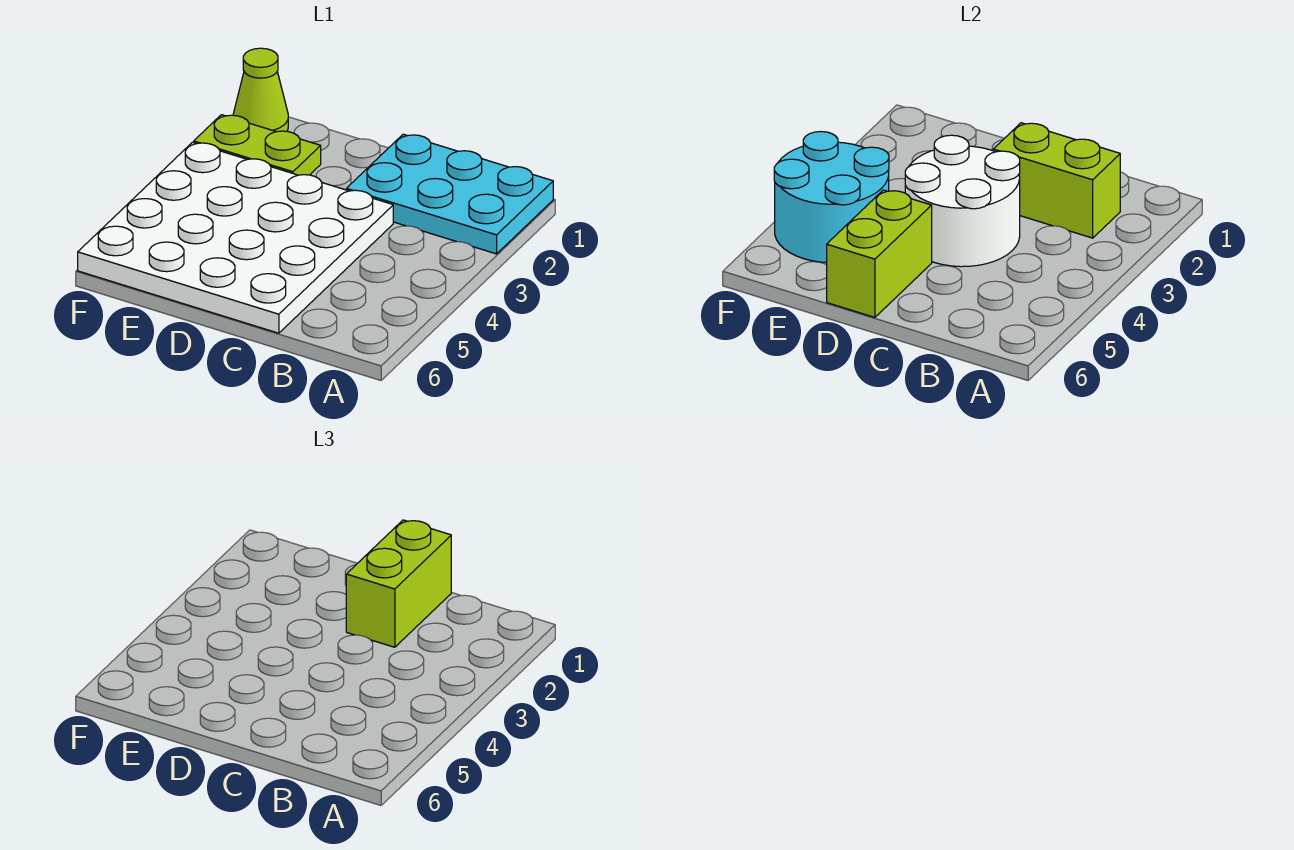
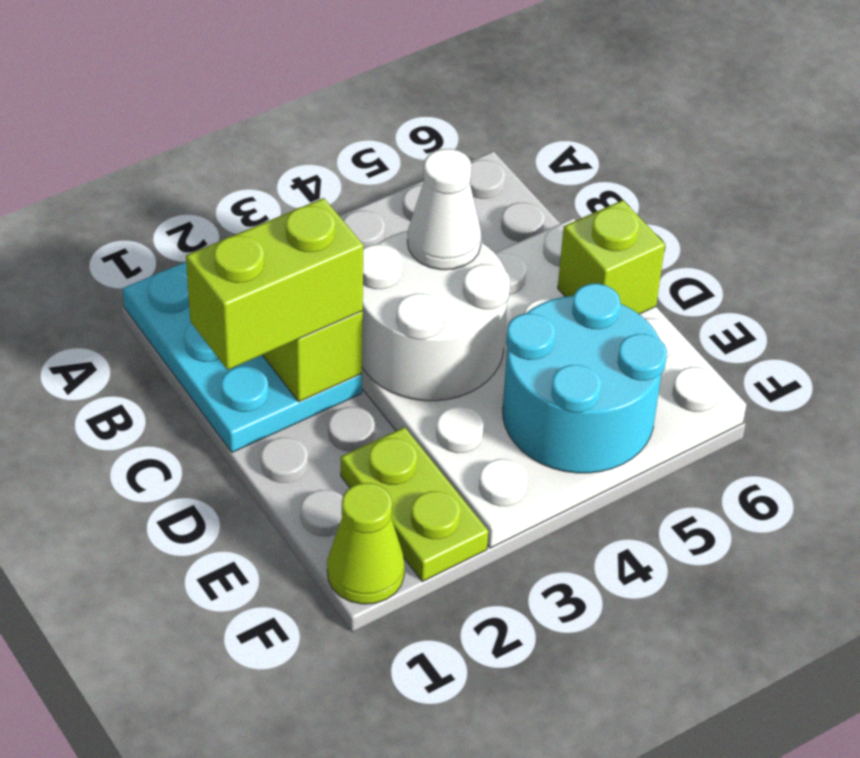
none -> white 1x1 cone [407,149,481,270]
lime 1x2 brick [827,190,932,317] -> lime 1x1 brick [558,200,665,314]

